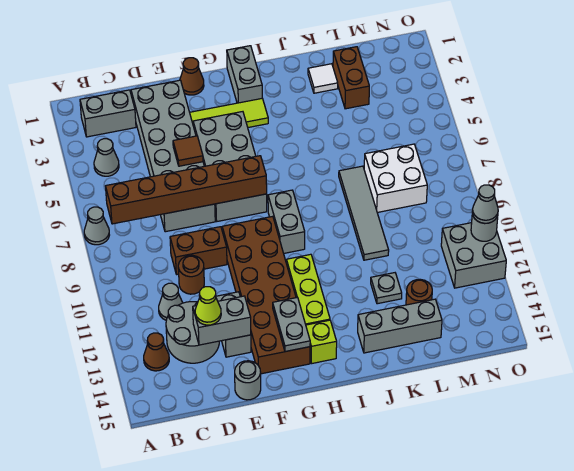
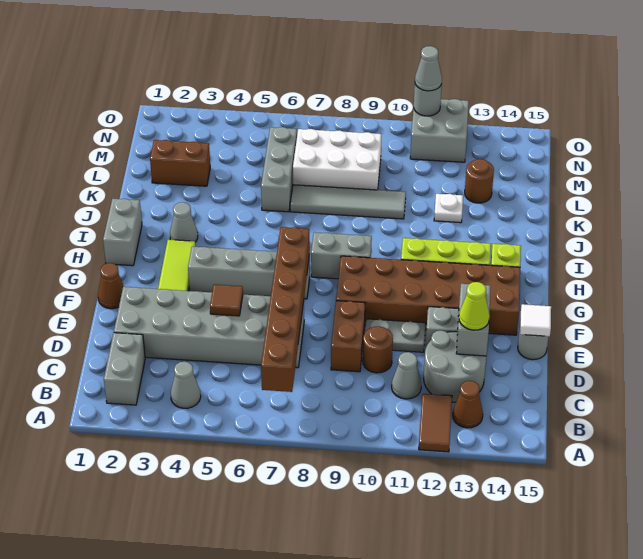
grey 1x1 cone [84,207,109,245] -> grey 1x1 cone moved to [170,202,198,242]
none -> brown 1x2 tile [419,394,452,452]
grey 2x4 brick [193,112,267,221] -> grey 1x4 brick [188,246,310,299]
grey 1x2 plate [273,297,310,352] -> grey 1x2 plate moved to [365,319,426,352]
grey 1x2 brick [227,46,262,103] -> grey 1x2 brick turned to [103,199,142,266]
grey 1x3 brick [358,299,442,353] -> grey 1x3 brick moved to [261,127,297,212]
white 1x1 tile [308,64,338,93] -> white 1x1 tile moved to [520,304,551,336]
grey 1x1 plate [371,273,402,304] -> white 1x1 plate [434,194,463,223]
white 2x2 brick [364,144,427,213] -> white 2x3 brick [293,129,381,190]

